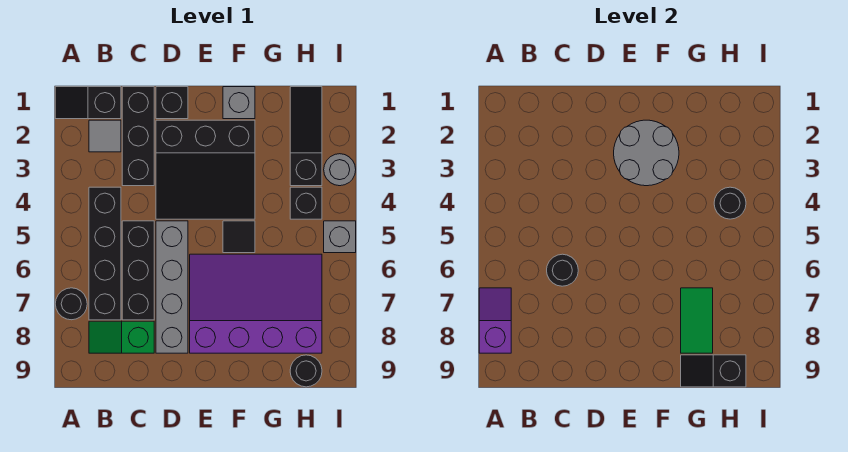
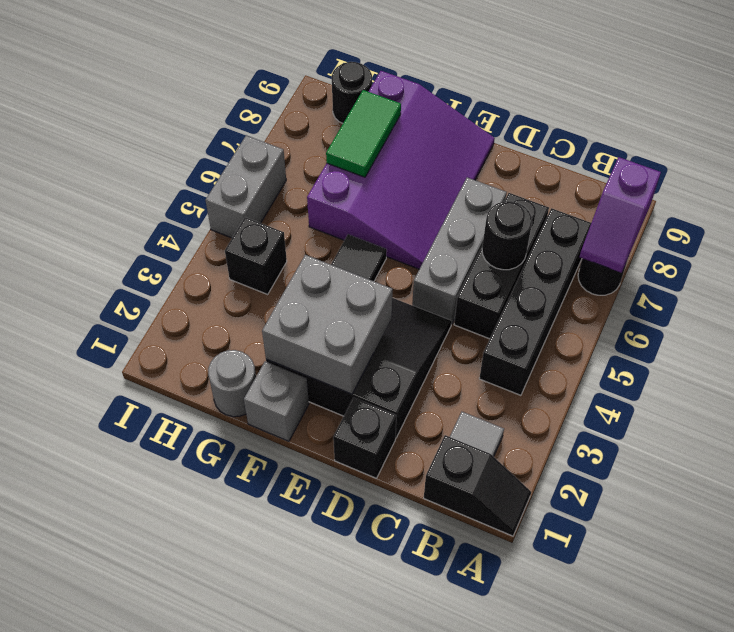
green 1x2 slope [89,321,154,353] -> none
black 1x3 brick [122,87,154,186] -> none
grey 1x4 brick [156,221,188,353] -> grey 1x3 brick [412,178,507,324]
grey 2x2 round brick [614,120,679,186] -> grey 2x2 brick [262,255,393,394]
purple 3x4 slope [190,254,322,353] -> purple 3x4 slope turned to [307,71,495,269]
black 1x2 slope [681,355,746,387] -> none
black 1x3 slope [290,87,322,186] -> none
black 1x1 round brick [714,187,746,219] -> none
grey 1x1 round brick [324,154,356,186] -> grey 1x1 round brick moved to [208,350,256,417]
grey 1x1 brick [324,221,356,253] -> grey 1x2 brick [206,136,286,238]

